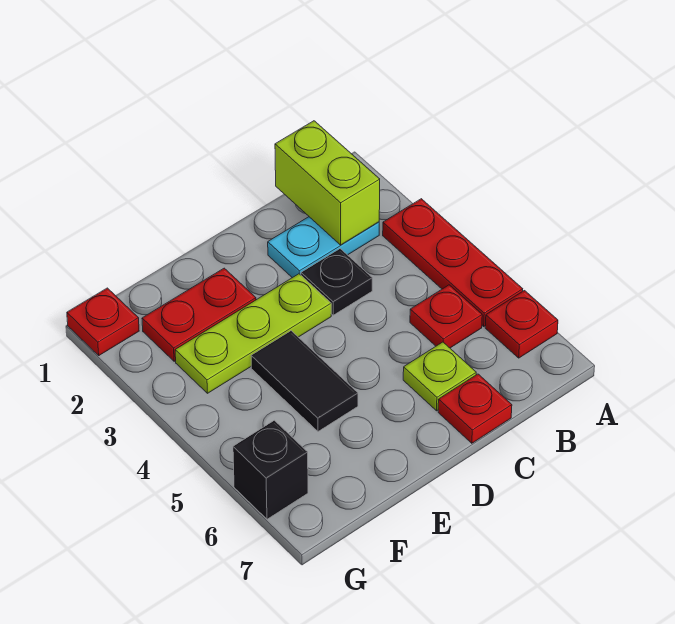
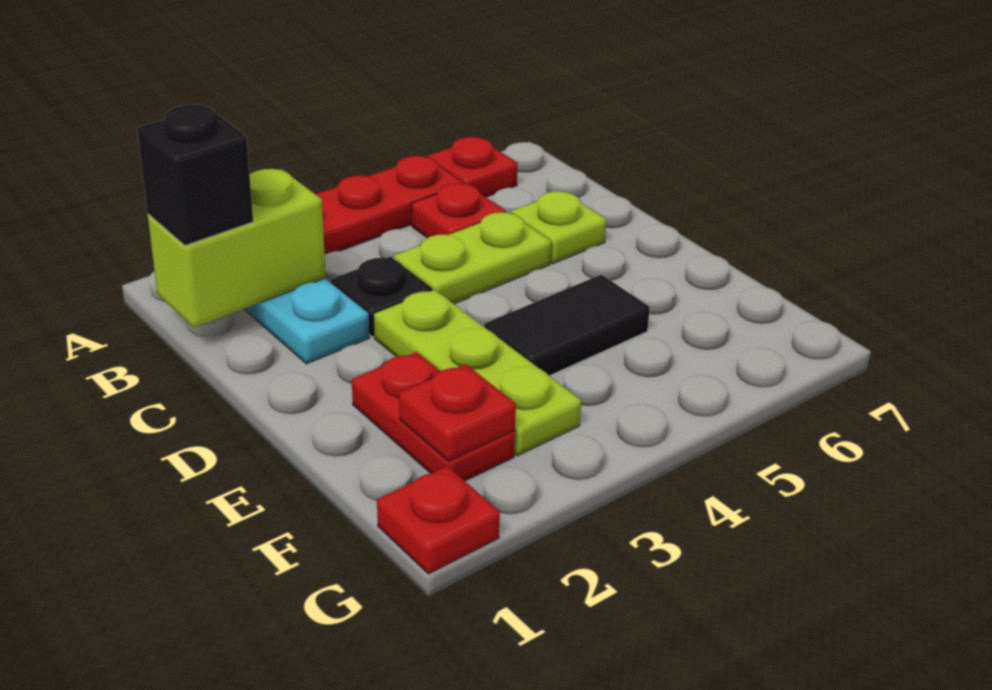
none -> lime 1x2 plate [394,212,551,304]
red 1x1 plate [438,374,512,443] -> red 1x1 plate moved to [399,364,516,461]
black 1x1 brick [233,420,308,519] -> black 1x1 brick moved to [137,105,253,246]

